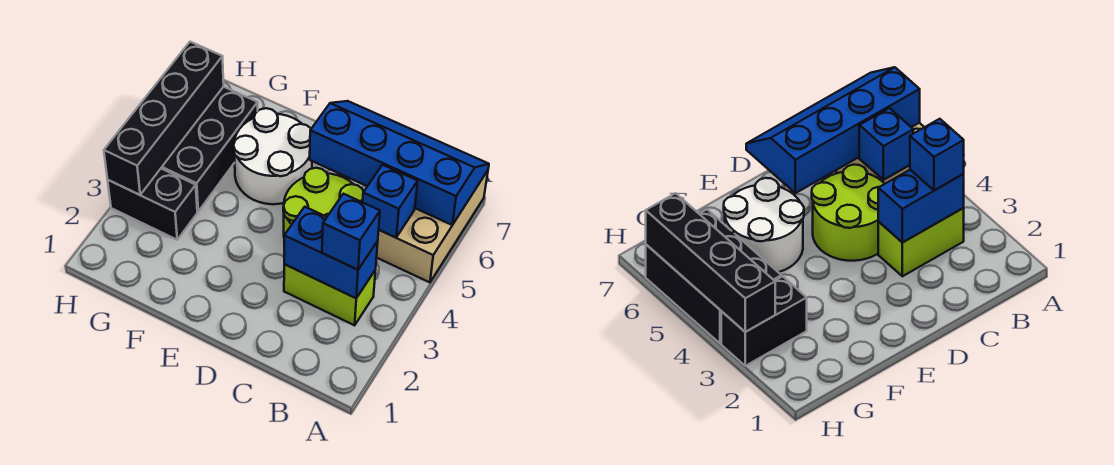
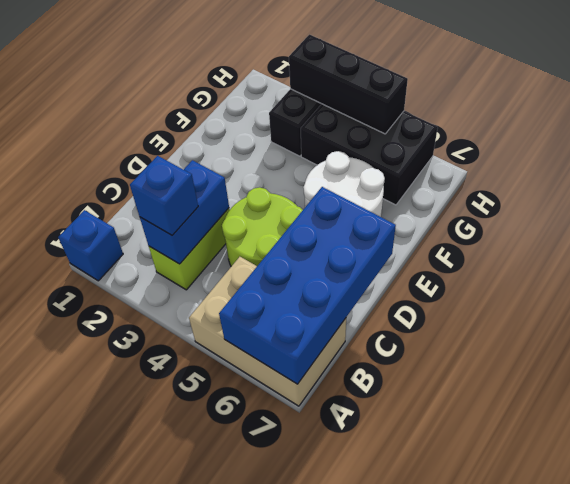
blue 2x4 slope [310,101,489,225] -> blue 2x4 brick [219,187,396,384]
blue 1x1 brick [363,165,418,238] -> blue 1x1 brick moved to [58,210,123,281]
black 1x4 brick [104,42,224,195] -> black 1x3 brick [289,35,408,134]

